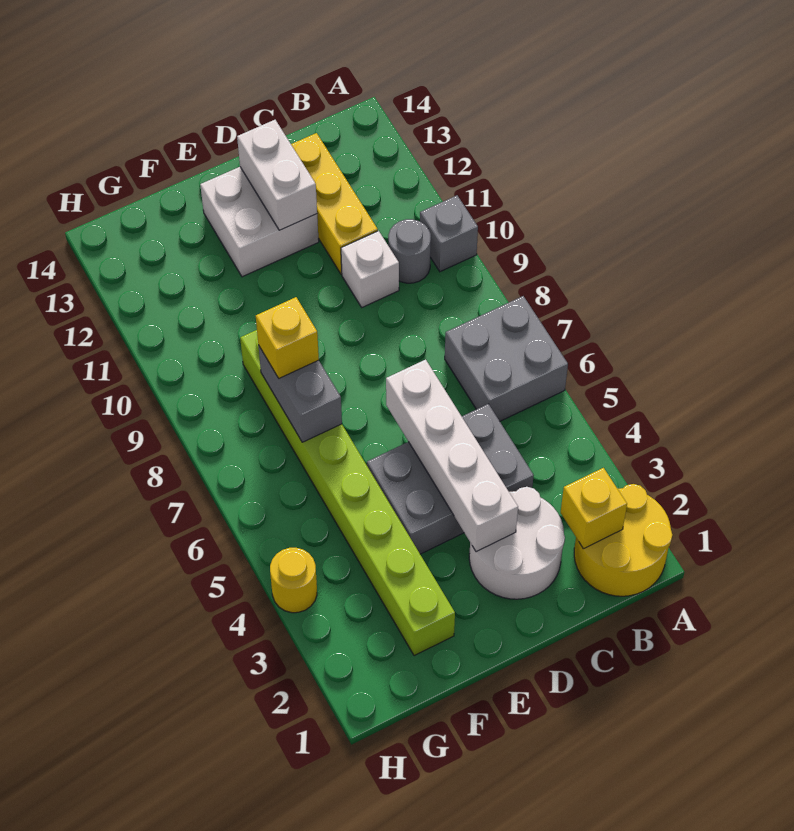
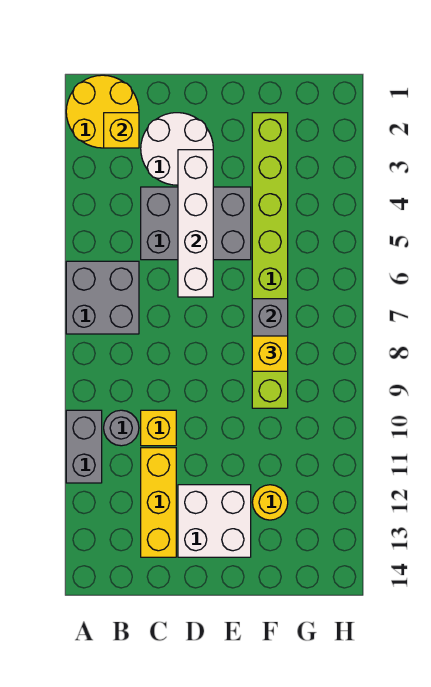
grey 1x1 brick [420,195,478,272] -> grey 1x2 brick [66,410,102,483]
white 1x1 brick [341,231,399,307] -> yellow 1x1 brick [141,410,176,446]
white 1x2 brick [237,120,317,230] -> none
yellow 1x1 round brick [270,548,317,613] -> yellow 1x1 round brick moved to [252,485,288,520]

